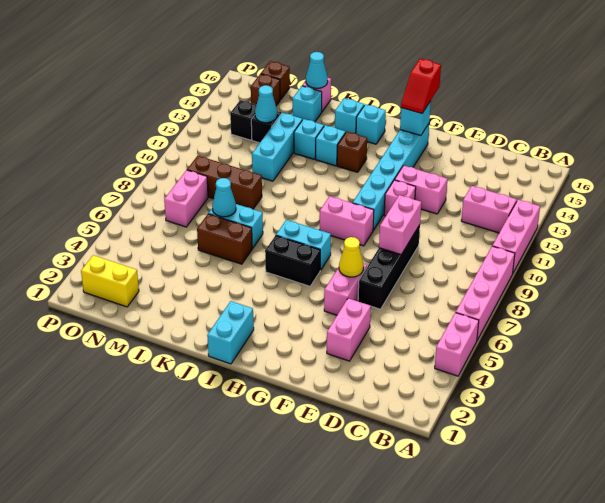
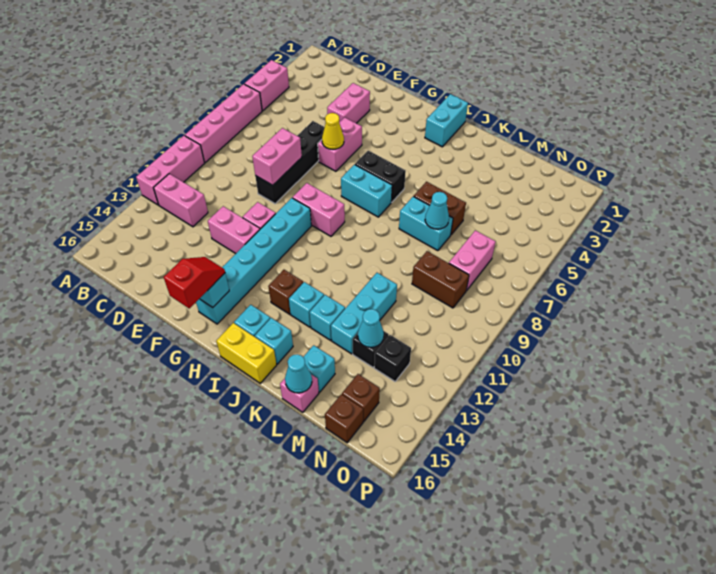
brown 1x3 brick [187,156,262,209] -> brown 1x2 brick [412,251,469,308]
yellow 1x2 brick [81,255,139,307] -> yellow 1x2 brick moved to [216,323,276,383]

